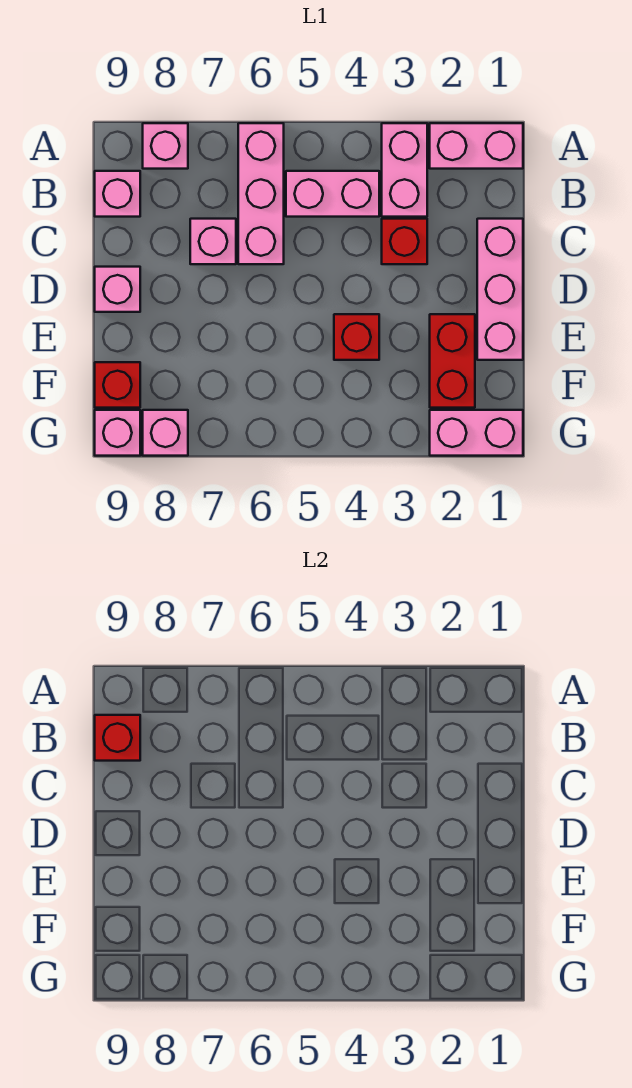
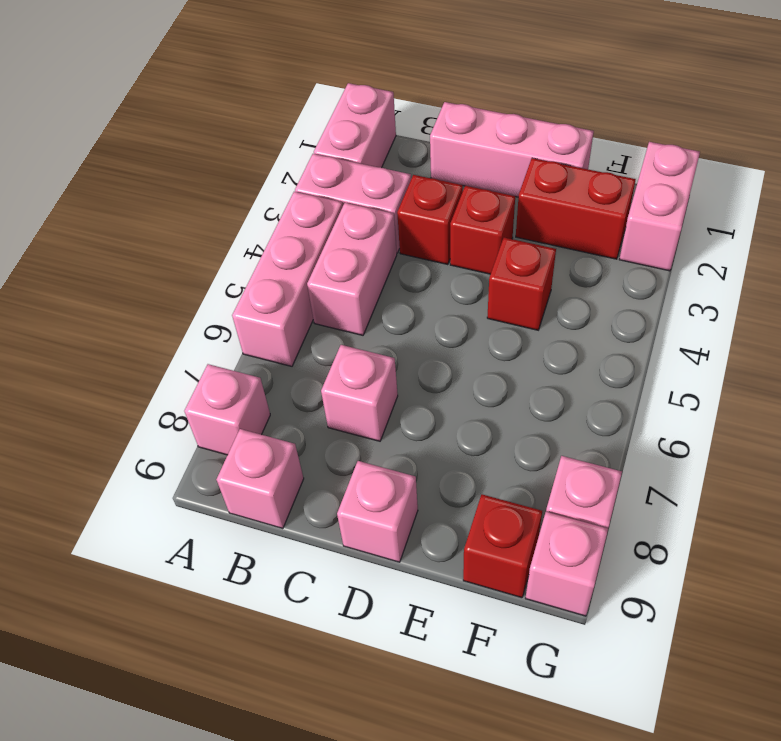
pink 1x3 brick [238,123,284,264] -> pink 1x3 brick turned to [232,192,343,366]
red 1x1 brick [95,715,140,761] -> red 1x1 brick moved to [450,186,515,274]

